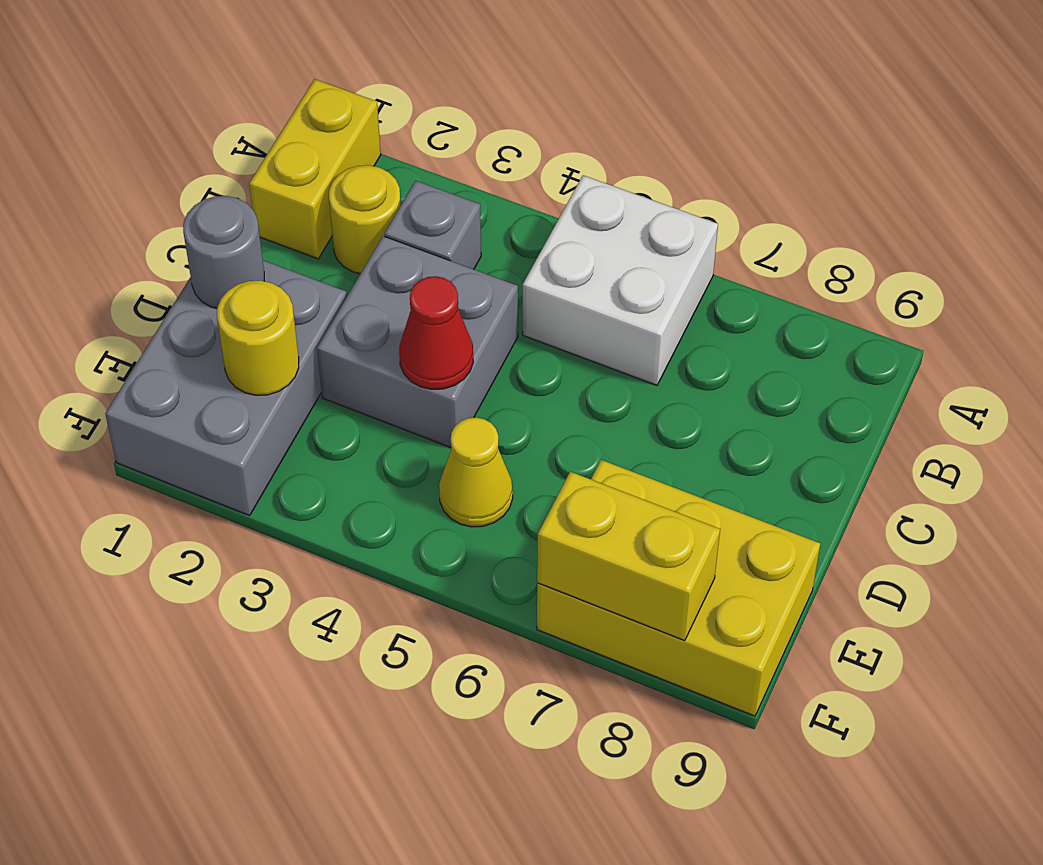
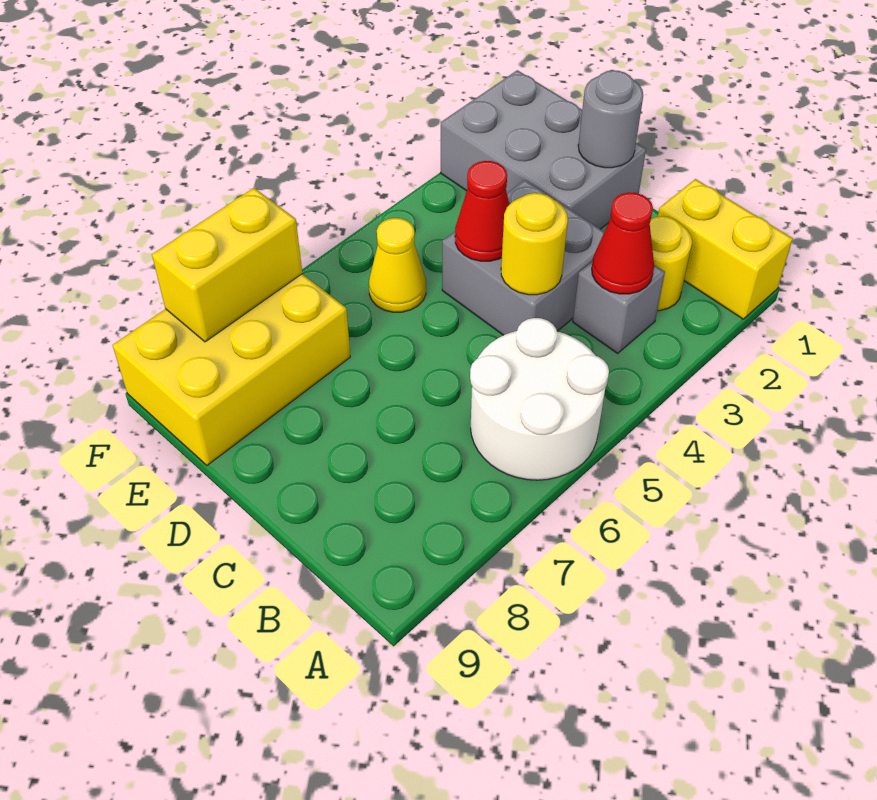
white 2x2 brick [523,175,718,385] -> white 2x2 round brick [470,318,609,480]
none -> red 1x1 cone [592,193,654,294]
yellow 1x1 round brick [217,281,299,395] -> yellow 1x1 round brick moved to [501,193,568,295]

